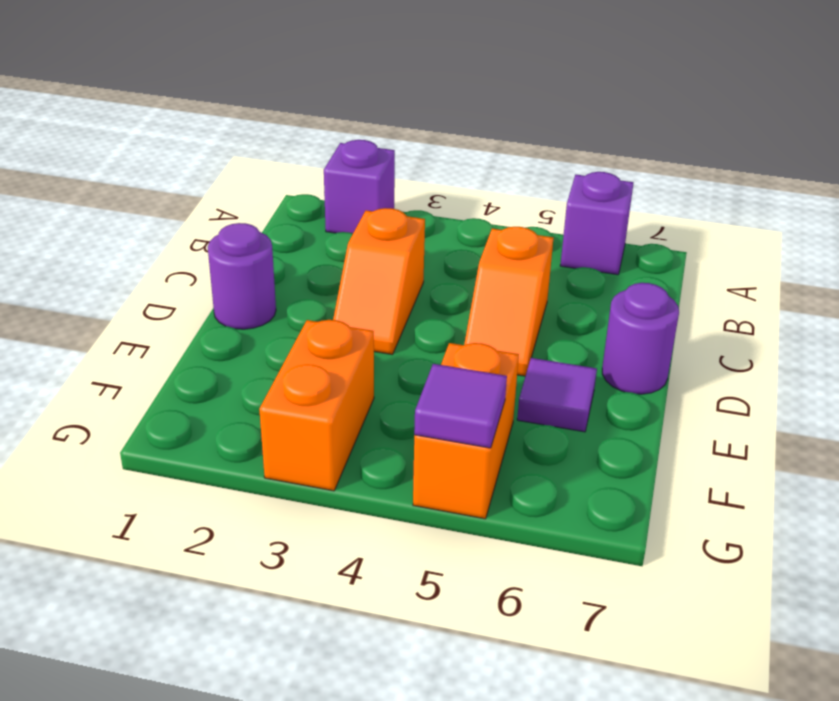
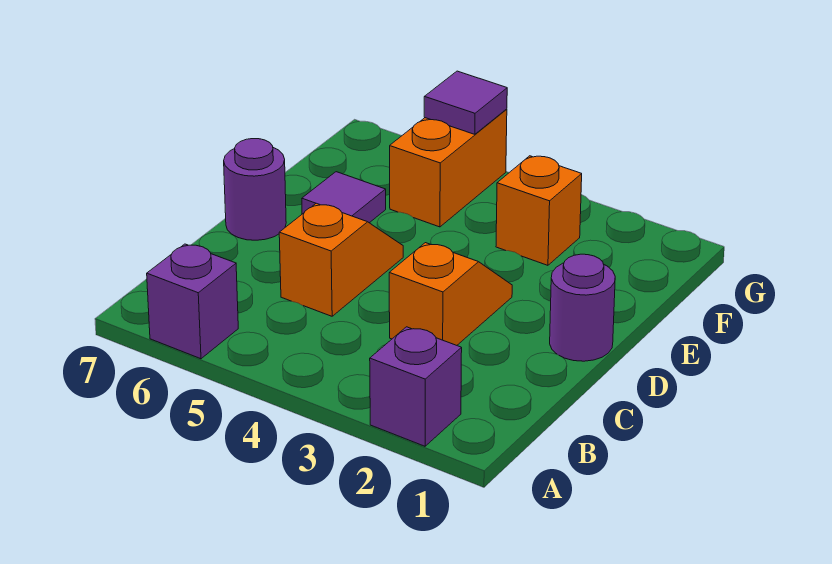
orange 1x2 brick [259,320,374,491] -> orange 1x1 brick [496,156,582,265]

